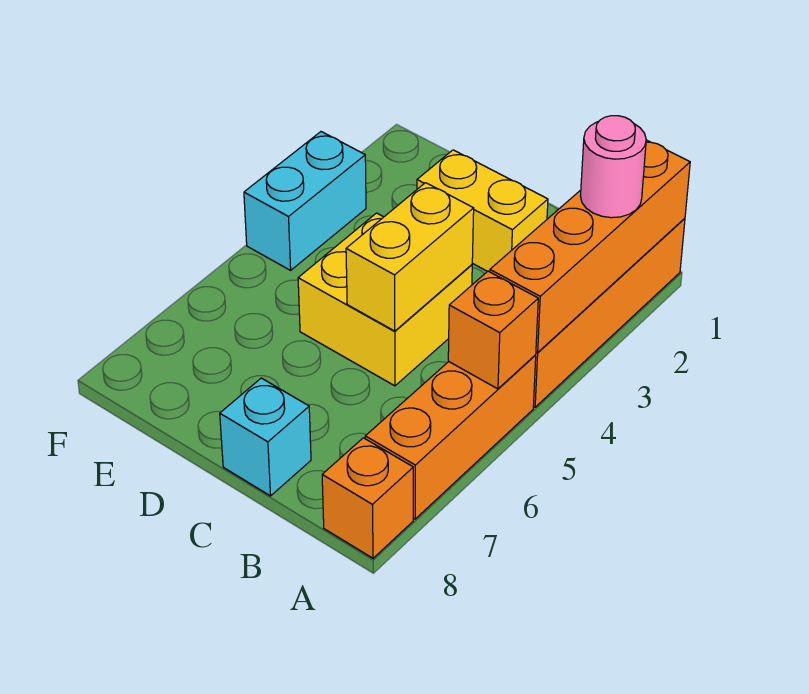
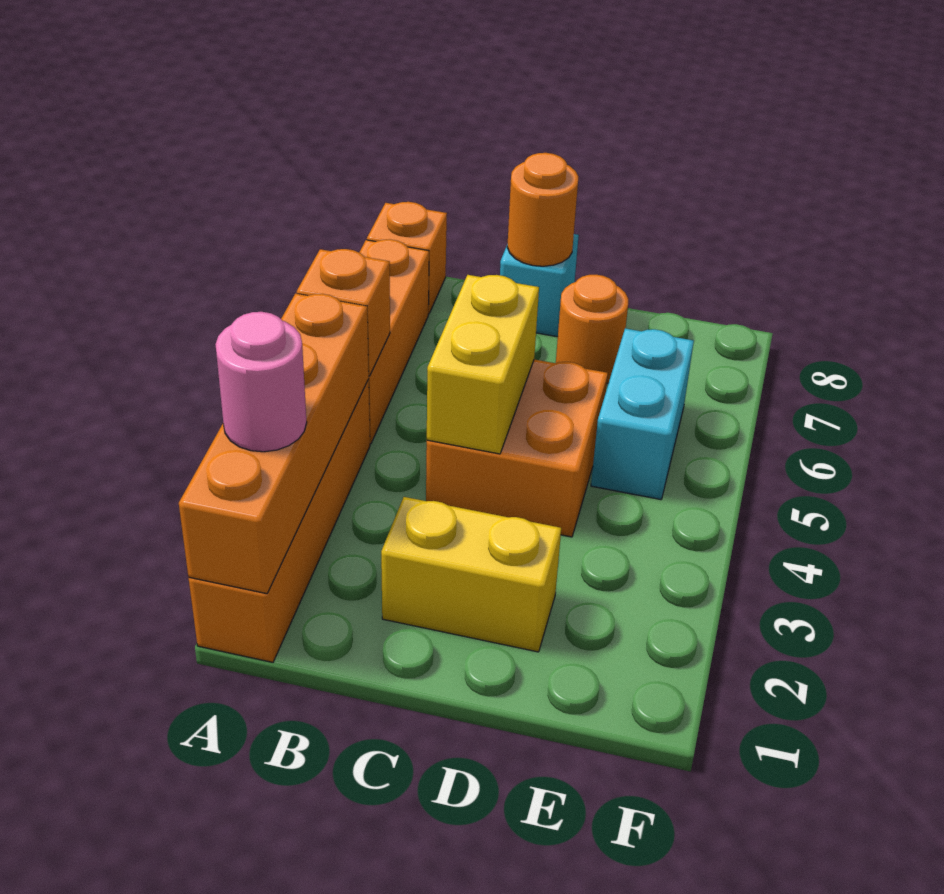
yellow 2x2 brick [298,213,472,386] -> orange 2x2 brick [426,360,608,537]
none -> orange 1x1 round brick [507,153,578,266]
none -> orange 1x1 round brick [556,275,628,383]
cyan 1x2 brick [244,132,366,270] -> cyan 1x2 brick moved to [591,328,694,500]

